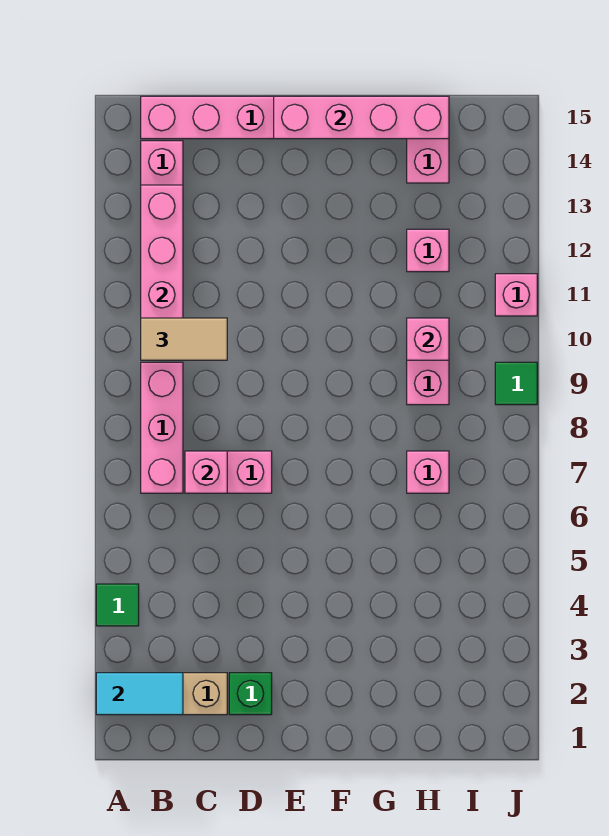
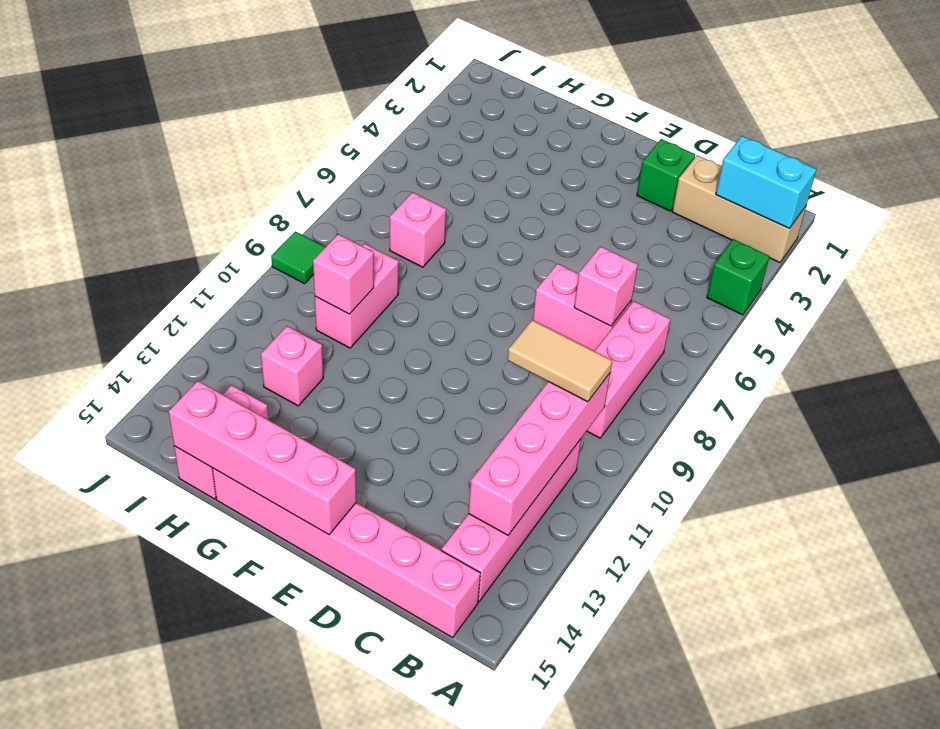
cyan 1x2 tile [96,673,183,715] -> cyan 1x2 brick [716,136,816,228]
green 1x1 tile [96,584,139,626] -> green 1x1 brick [707,239,769,315]
pink 1x1 brick [495,274,537,316] -> none

